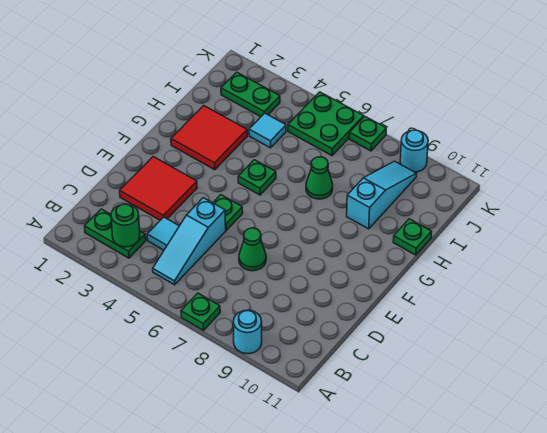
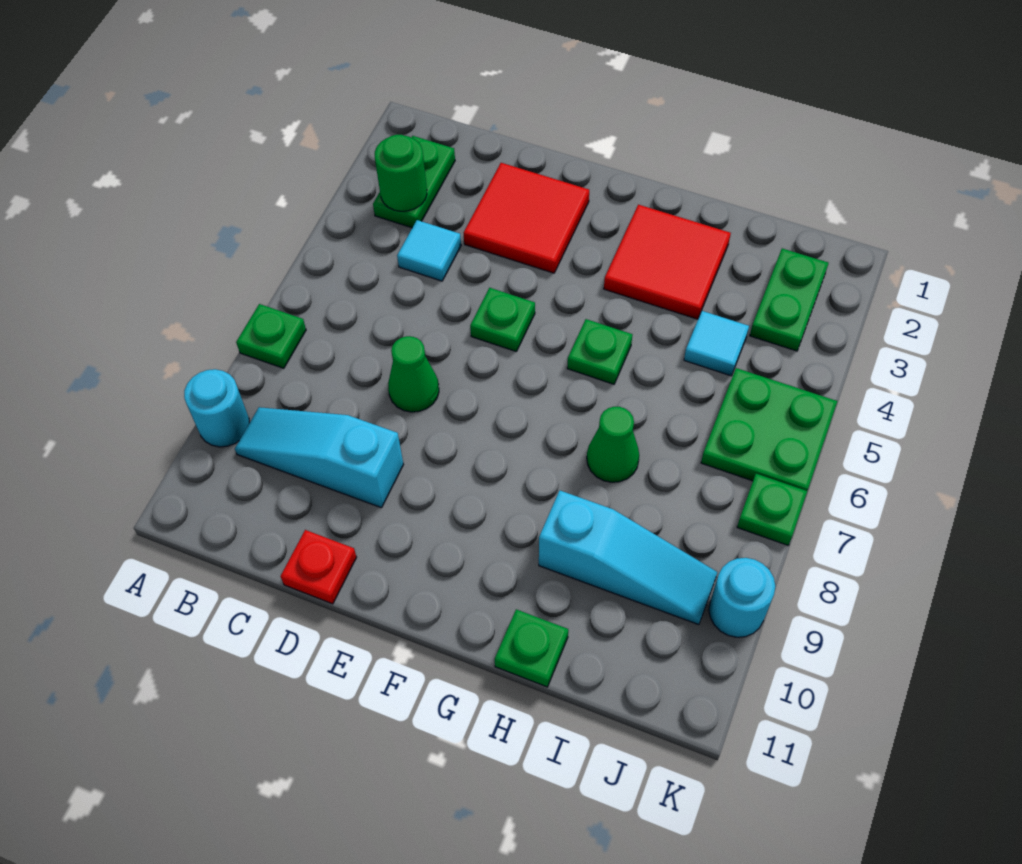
cyan 1x3 slope [153,198,226,285] -> cyan 1x3 slope moved to [235,407,403,508]
none -> red 1x1 plate [281,530,357,604]

